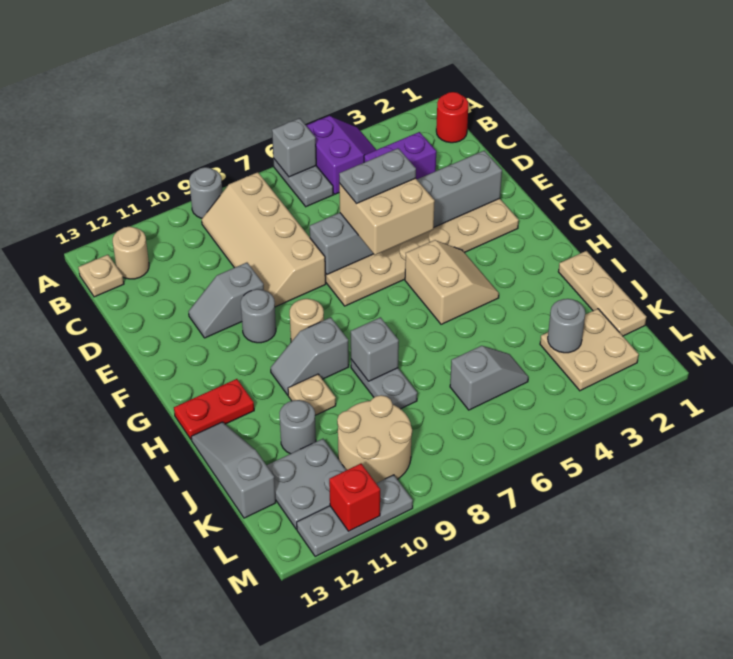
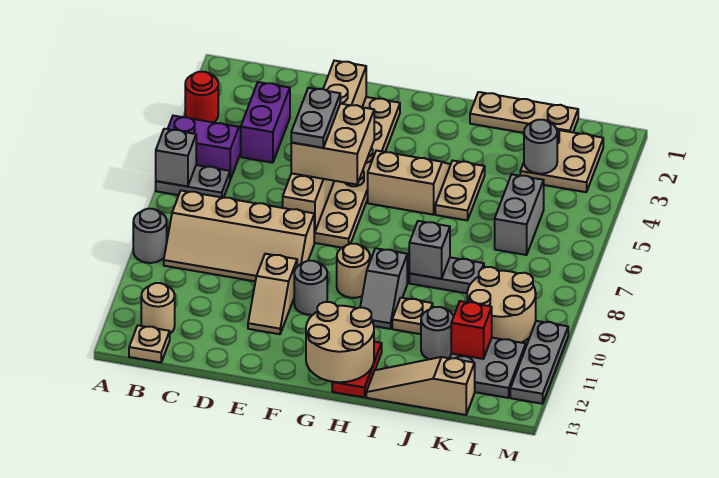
red 1x1 round brick [436,92,468,143] -> red 1x1 round brick moved to [185,72,218,122]
grey 1x6 brick [310,151,502,274] -> tan 1x6 brick [283,61,366,233]
grey 1x2 slope [189,263,264,338] -> tan 1x2 slope [248,254,297,334]
none -> tan 2x2 round brick [306,302,374,382]
none -> tan 1x2 plate [435,161,485,220]
grey 1x3 slope [191,422,276,518] -> tan 1x3 slope [366,357,475,415]
grey 1x2 slope [450,346,528,410] -> grey 1x2 brick [495,174,544,255]
red 1x1 brick [329,464,380,531] -> red 1x1 brick moved to [451,301,492,359]

